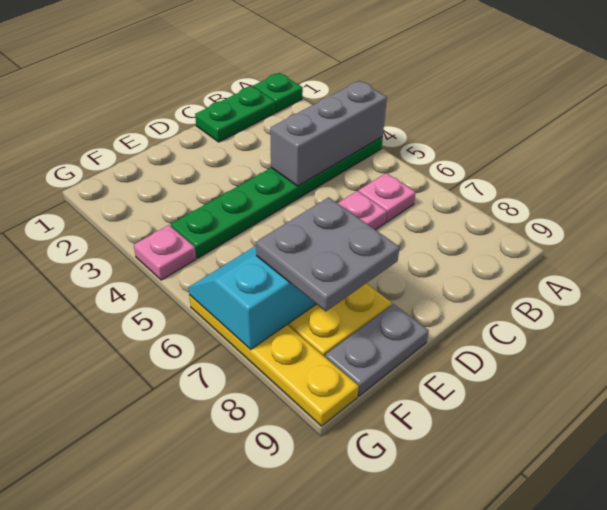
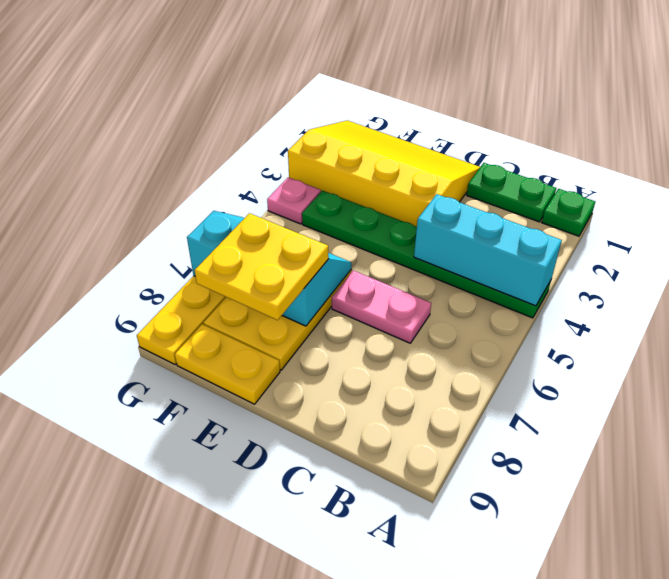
grey 1x3 brick [270,81,387,186] -> cyan 1x3 brick [414,194,562,306]
pink 1x1 plate [359,173,416,222] -> none
none -> yellow 3x4 slope [288,120,480,227]
grey 2x2 plate [256,197,400,311] -> yellow 2x2 plate [195,213,329,320]
grey 1x2 plate [325,304,429,396] -> yellow 1x2 plate [175,324,280,404]

